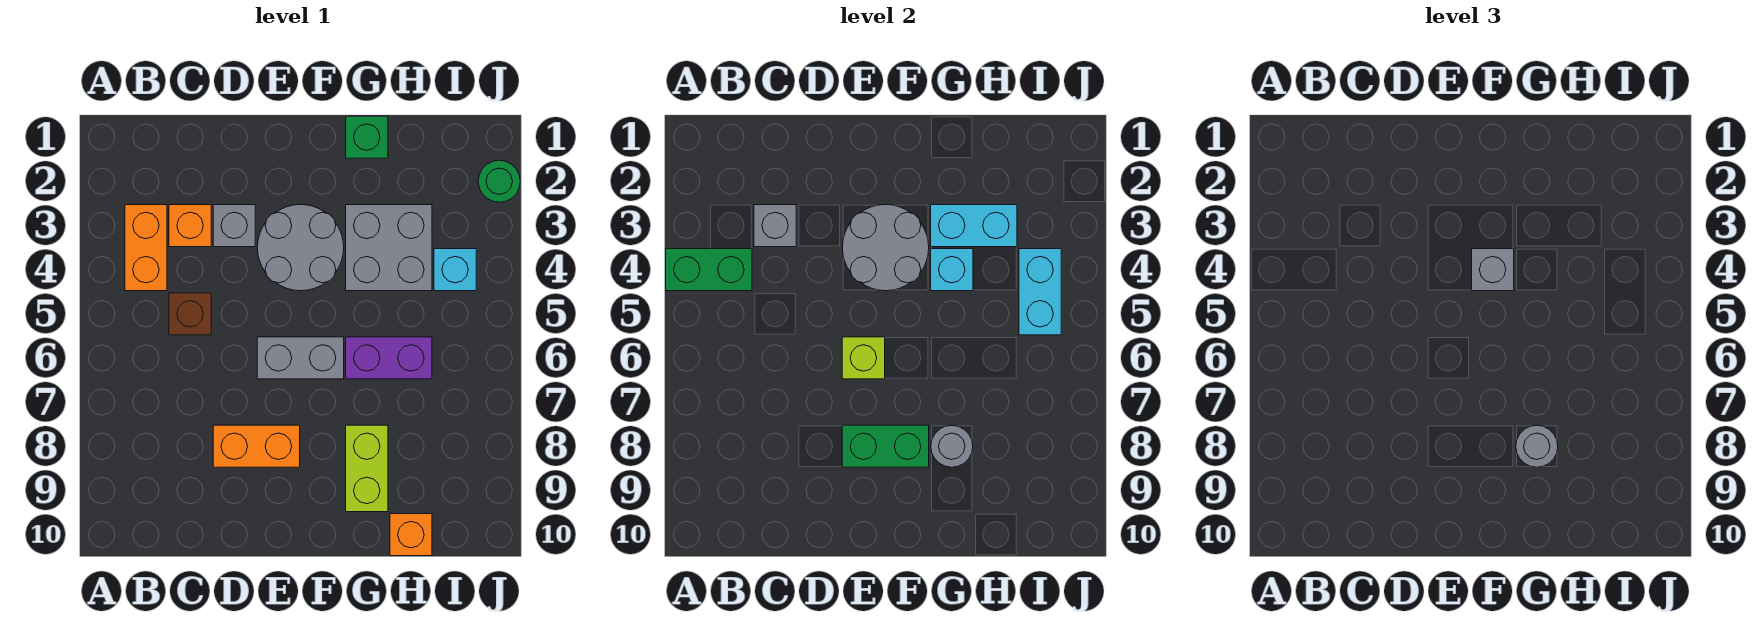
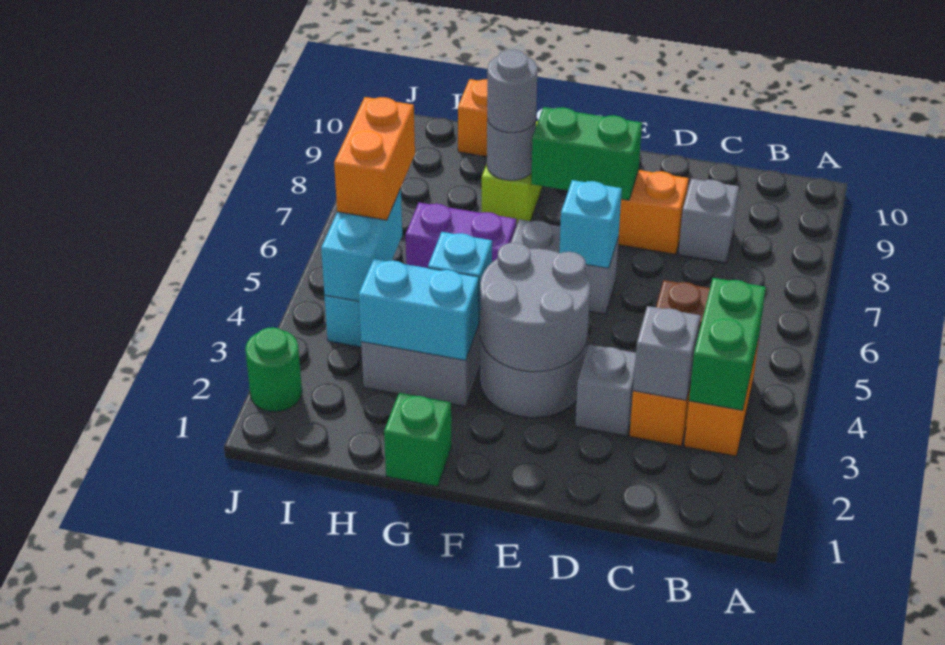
green 1x2 brick [666,249,752,291] -> green 1x2 brick turned to [689,278,766,410]
lime 1x1 brick [842,337,885,379] -> cyan 1x1 brick [559,180,622,268]
grey 1x1 brick [1472,249,1514,291] -> grey 1x1 brick moved to [678,179,739,263]
none -> orange 1x2 brick [334,97,415,220]

